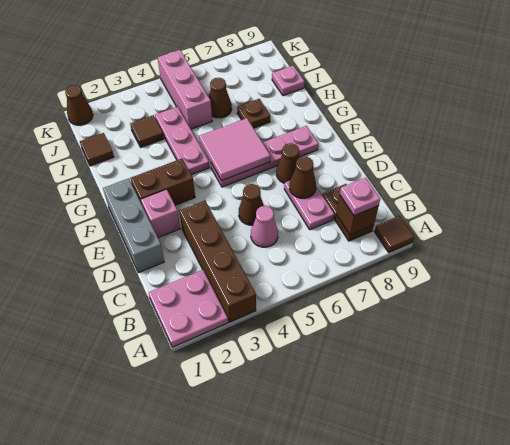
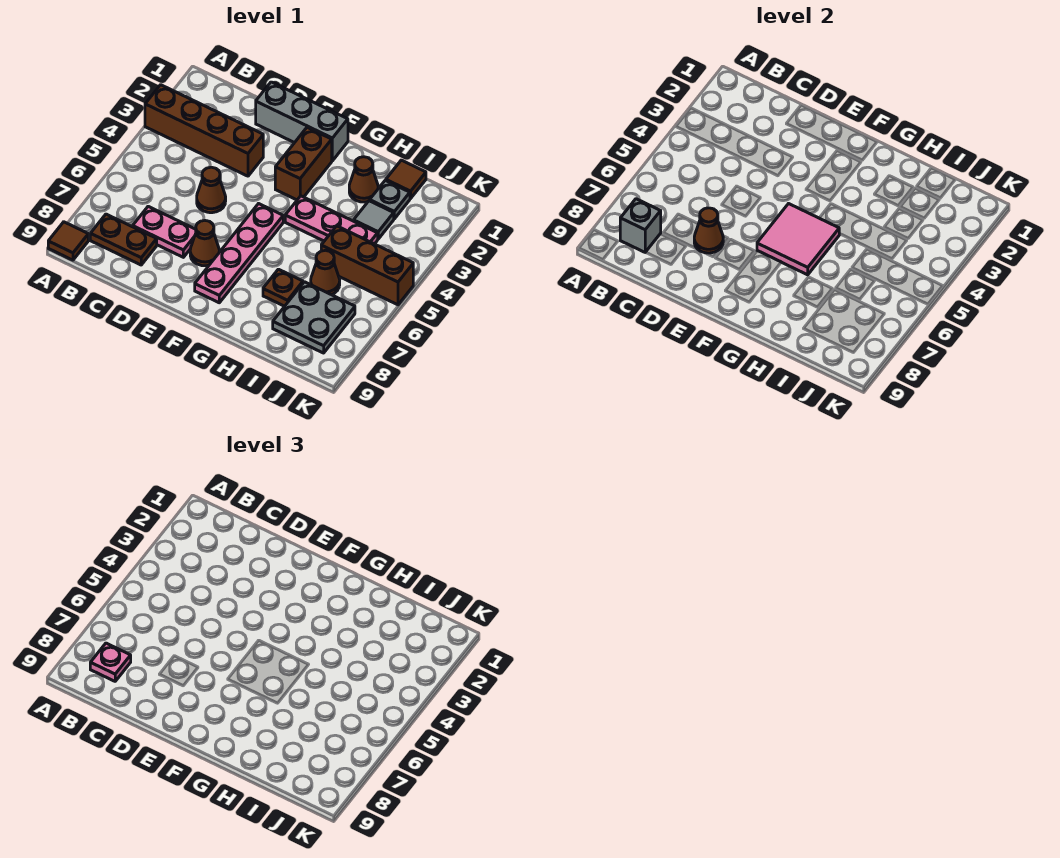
pink 2x2 plate [149,270,228,347] -> none
brown 1x1 brick [336,195,379,235] -> grey 1x1 brick [620,199,661,252]
pink 1x1 cone [251,206,278,247] -> none
pink 1x1 brick [141,189,180,238] -> none
none -> grey 1x1 plate [370,180,410,219]
brown 1x1 tile [130,115,164,147] -> grey 1x1 tile [354,201,394,239]
pink 1x3 brick [157,50,212,129] -> brown 1x3 brick [321,226,413,305]
none -> grey 2x2 plate [273,282,355,353]
pink 1x1 plate [272,66,305,96] -> none
brown 1x1 cone [65,85,93,125] -> brown 1x1 cone moved to [349,157,378,202]

